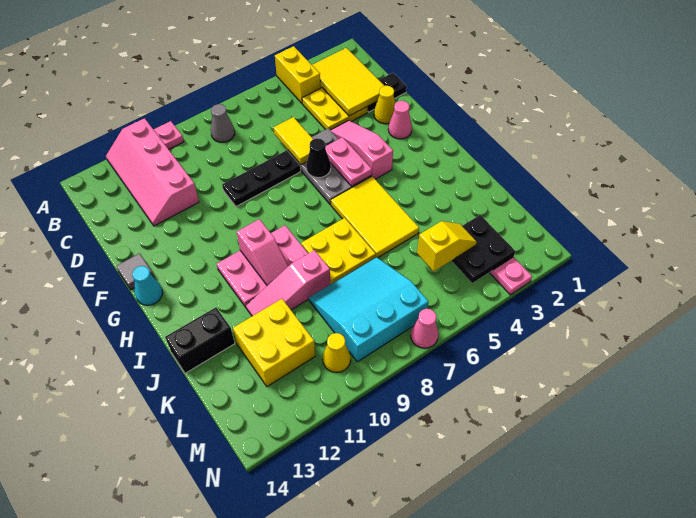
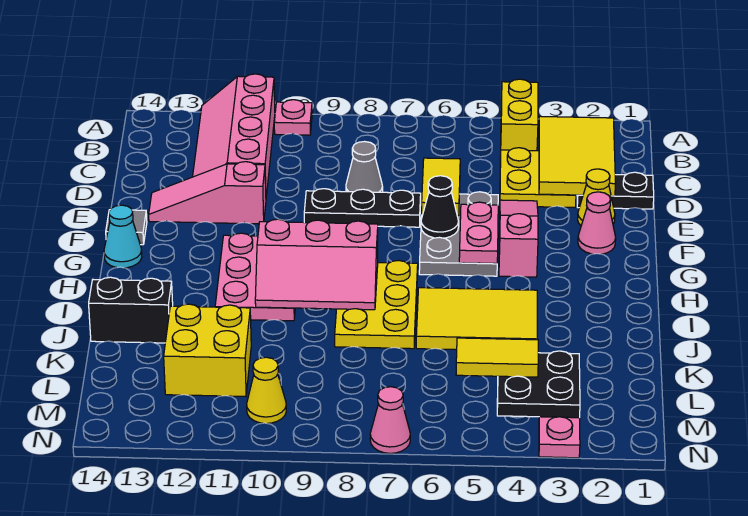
grey 1x1 cone [211,104,235,142] -> grey 1x1 cone moved to [346,142,383,192]
yellow 2x3 tile [331,176,419,258] -> yellow 2x3 tile turned to [416,288,537,350]
pink 2x3 plate [217,225,308,307] -> pink 2x3 plate turned to [215,233,295,321]
pink 1x2 slope [237,219,288,286] -> pink 2x3 slope [255,219,378,310]
yellow 2x2 plate [301,218,376,284] -> yellow 2x3 plate [335,260,418,349]
pink 1x3 slope [246,250,330,316] -> pink 1x3 slope moved to [149,162,266,224]
cyan 3x3 slope [309,257,428,362] -> none
yellow 1x2 slope [417,221,477,272] -> yellow 1x2 tile [456,338,538,377]

